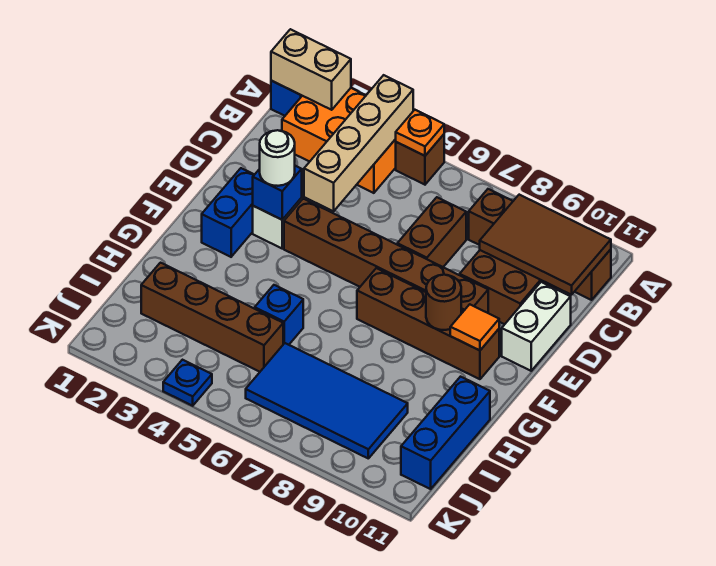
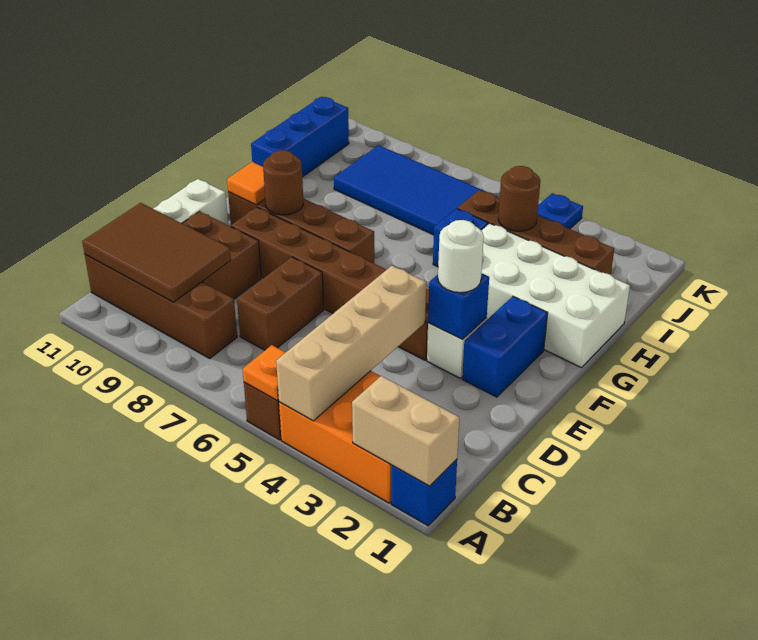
none -> white 2x4 brick [481,223,630,368]
none -> brown 1x1 round brick [498,166,540,231]

